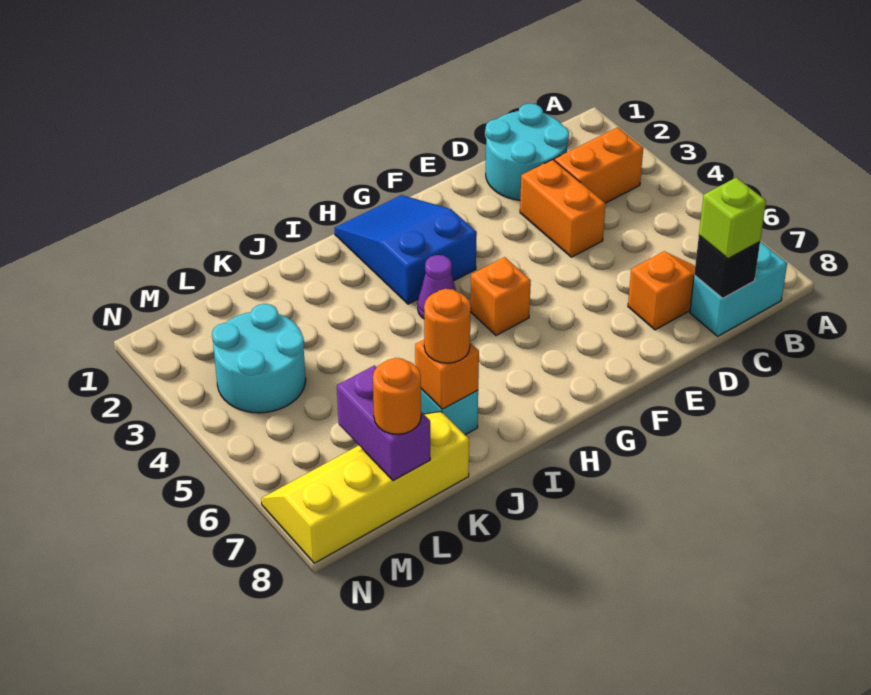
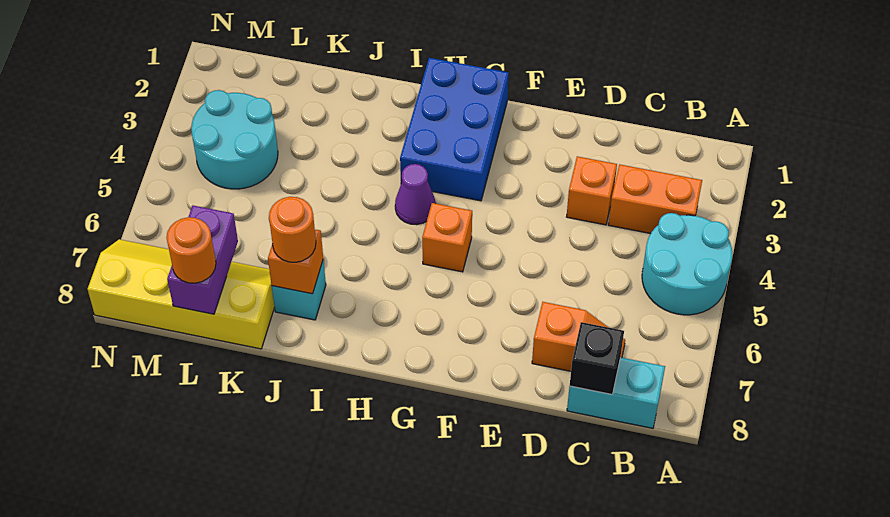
cyan 2x2 round brick [485,104,569,200] -> cyan 2x2 round brick moved to [642,213,732,315]
lime 1x1 brick [699,177,766,259] -> none
orange 1x2 brick [520,160,605,257] -> orange 1x1 brick [567,156,617,225]
blue 2x3 slope [334,195,477,304] -> blue 2x3 brick [400,58,509,201]

